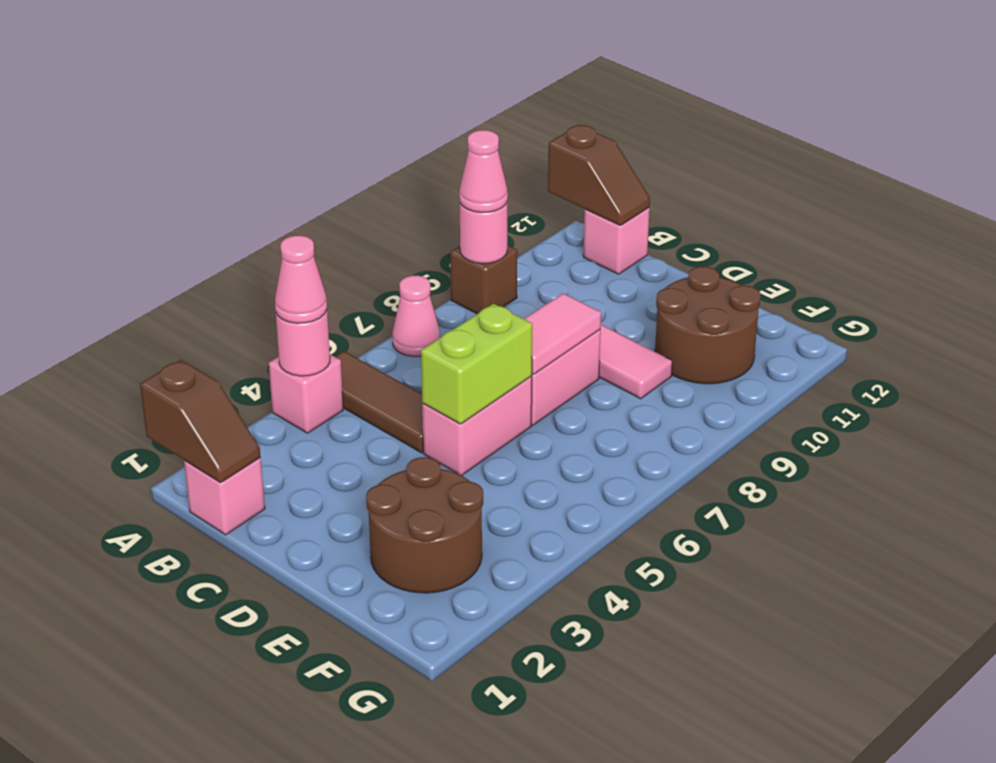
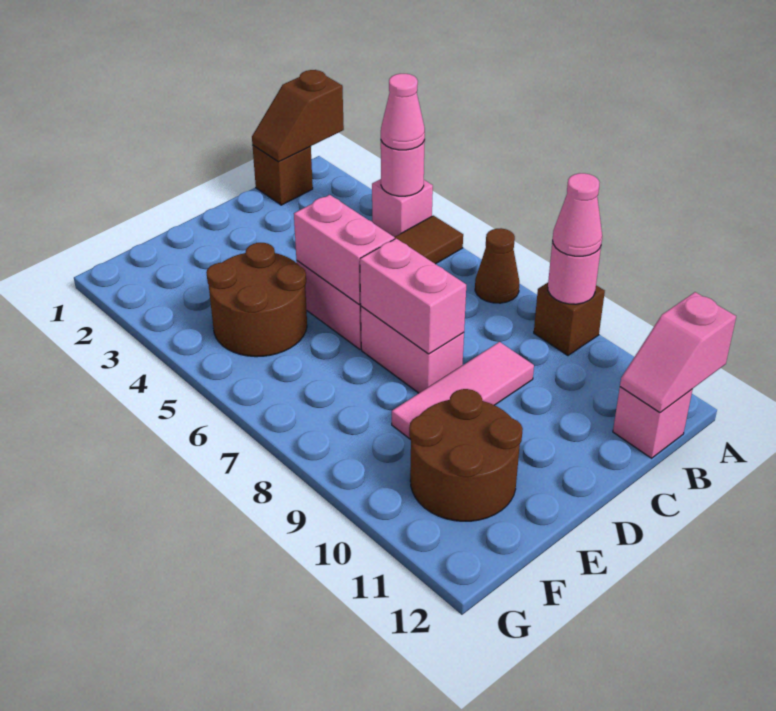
pink 1x1 cone [392,276,440,357] -> brown 1x1 cone [475,228,519,303]
brown 1x2 slope [548,125,650,226] -> pink 1x2 slope [620,292,736,412]
pink 1x1 brick [184,458,265,535] -> brown 1x1 brick [252,145,313,205]
lime 1x2 brick [421,304,532,424] -> pink 1x2 brick [294,195,395,304]
pink 1x2 tile [524,293,601,374] -> pink 1x2 brick [360,239,466,354]
brown 2x2 round brick [366,457,483,593] -> brown 2x2 round brick moved to [206,243,307,357]

